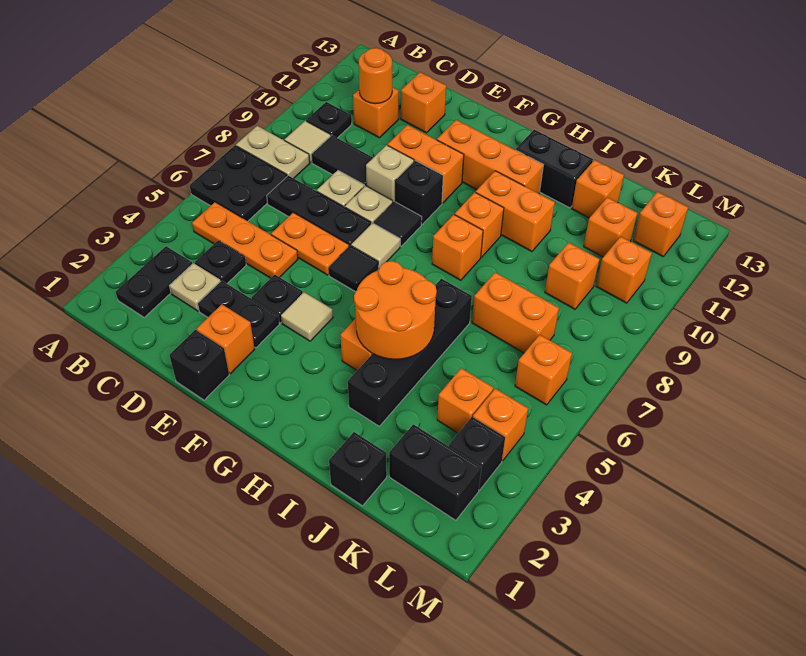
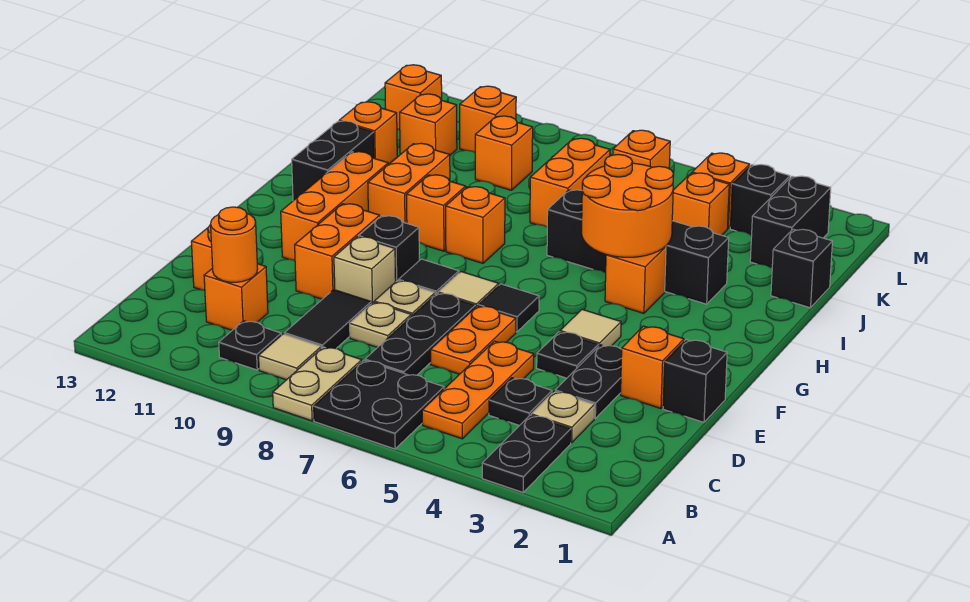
black 1x2 plate [116,246,192,318] -> black 1x2 plate turned to [482,415,571,492]

